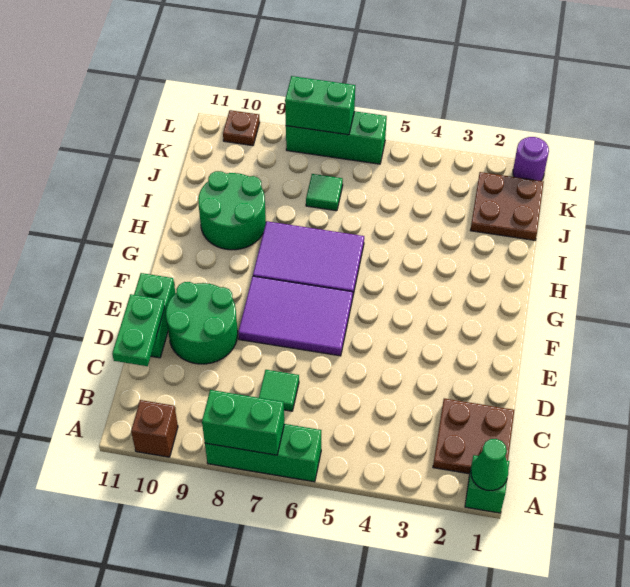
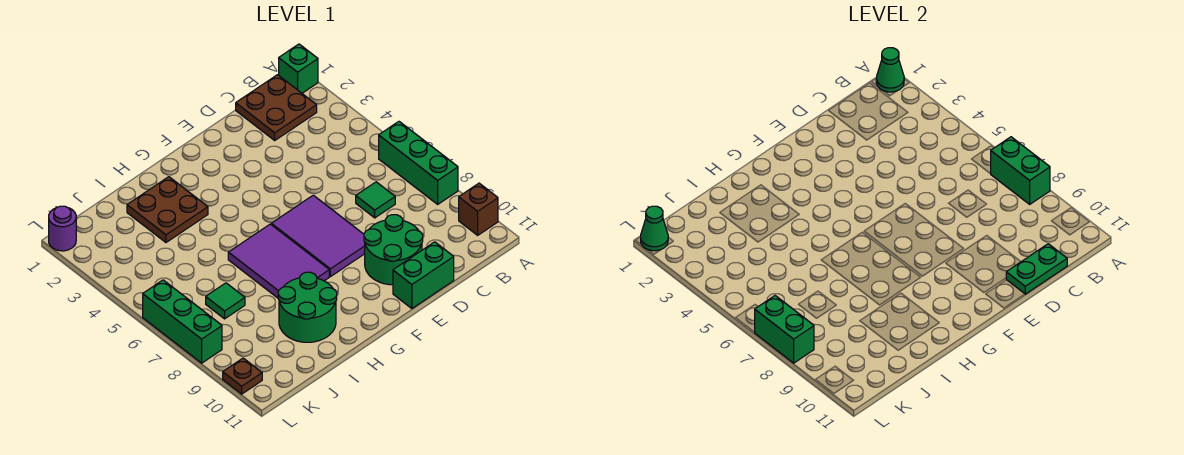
brown 2x2 plate [470,172,544,240] -> brown 2x2 plate moved to [127,177,208,242]
none -> green 1x1 cone [641,206,668,251]

